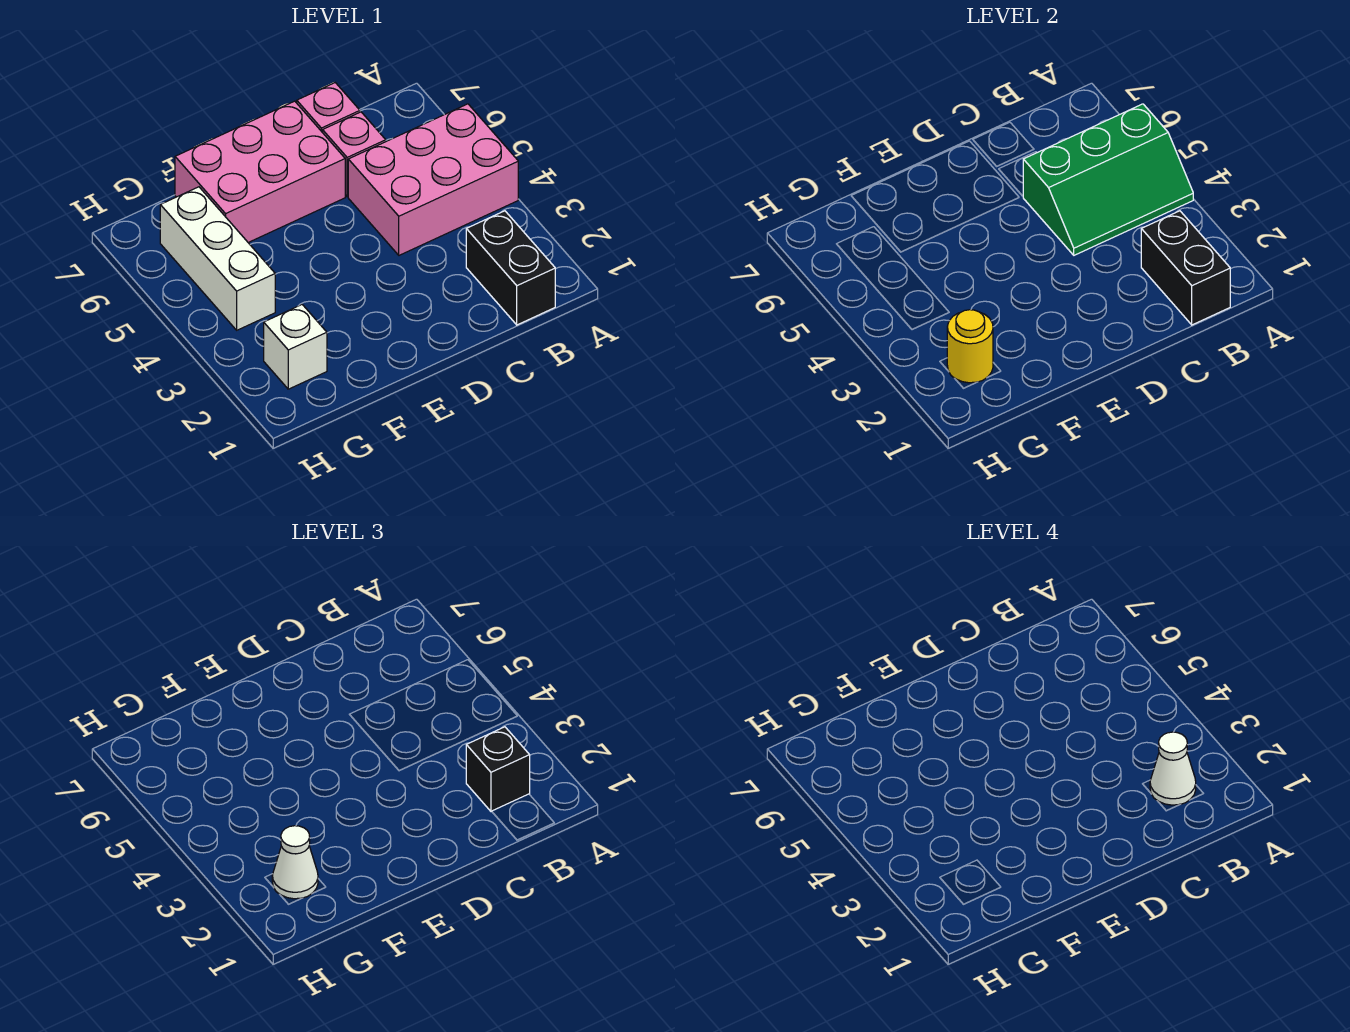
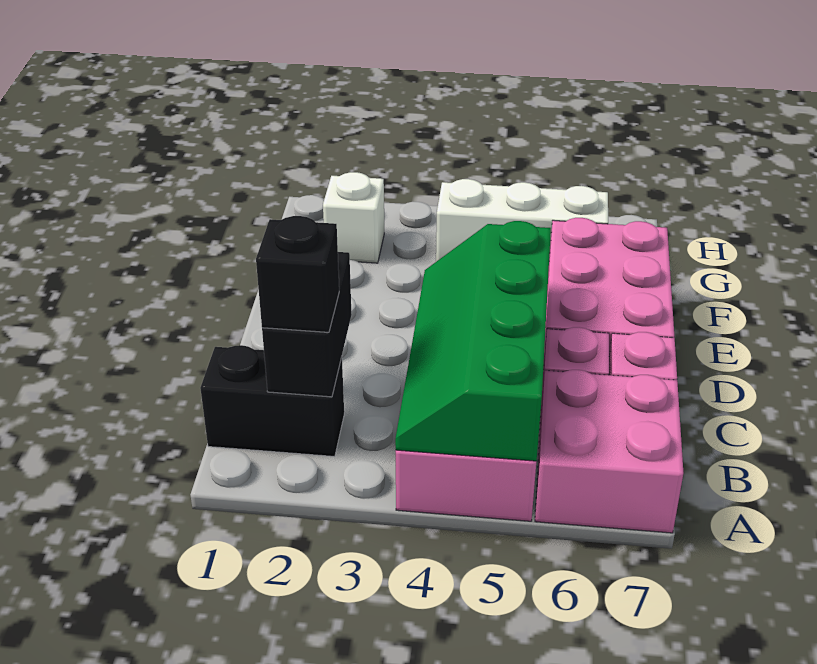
green 2x3 slope [1023,104,1193,255] -> green 2x4 slope [395,221,551,461]
none -> pink 2x2 brick [535,370,683,533]
black 1x2 brick [1141,211,1230,325] -> black 1x2 brick turned to [262,252,352,397]
white 1x1 cone [1150,732,1196,805] -> none
yellow 1x1 round brick [947,310,993,383] -> none
white 1x1 cone [272,826,318,899] -> none

